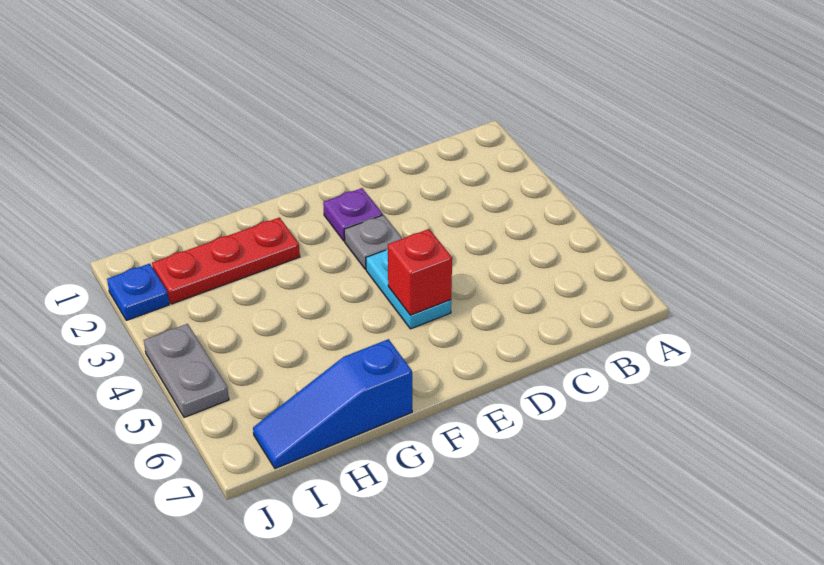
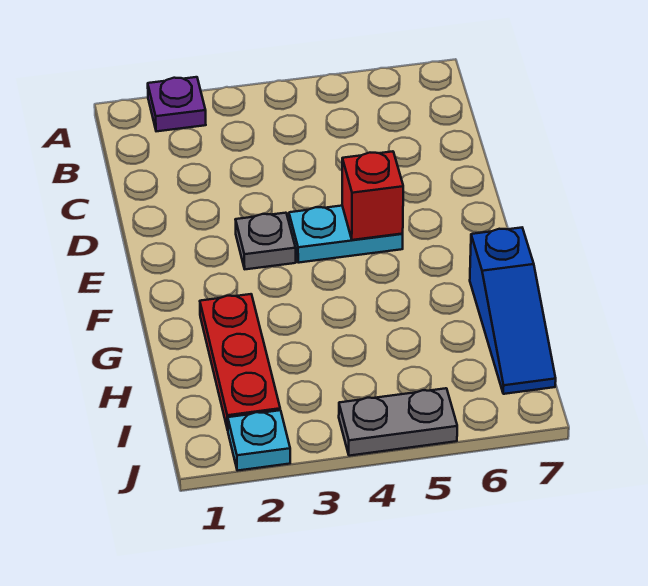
purple 1x1 plate [323,188,383,241] -> purple 1x1 plate moved to [148,77,206,131]
blue 1x1 plate [107,264,169,320] -> cyan 1x1 plate [228,410,290,471]

